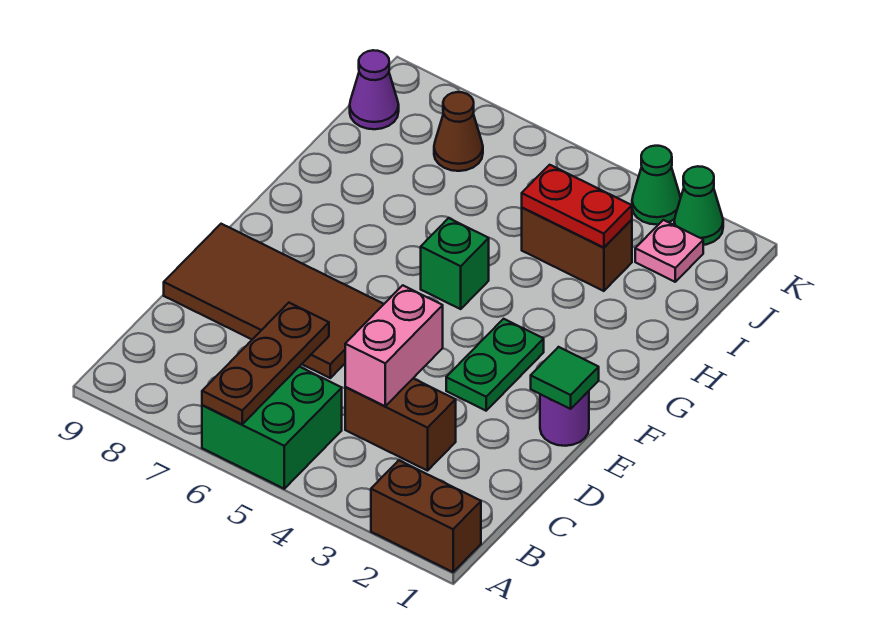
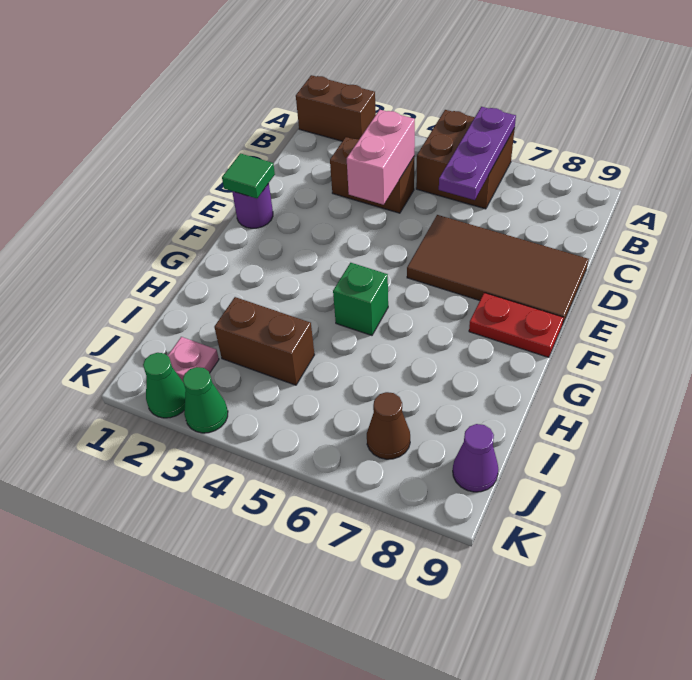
green 2x2 brick [202,366,342,489] -> brown 2x2 brick [416,110,515,209]
brown 1x3 plate [202,303,329,424] -> purple 1x3 plate [439,107,516,200]
green 1x2 plate [446,319,544,411] -> none
red 1x2 plate [522,165,632,248] -> red 1x2 plate moved to [469,293,563,357]

